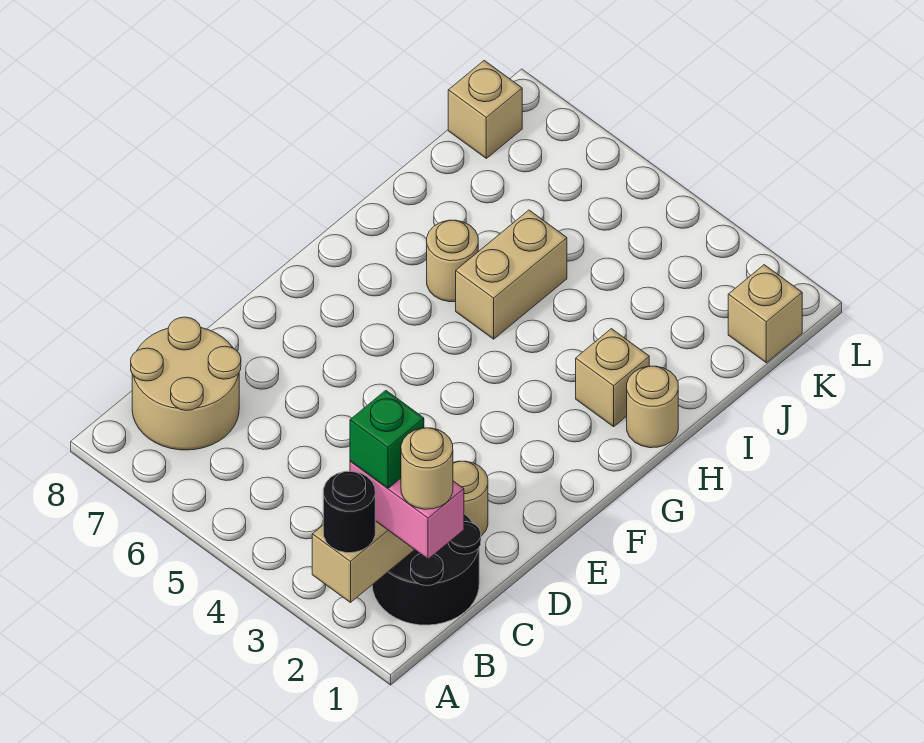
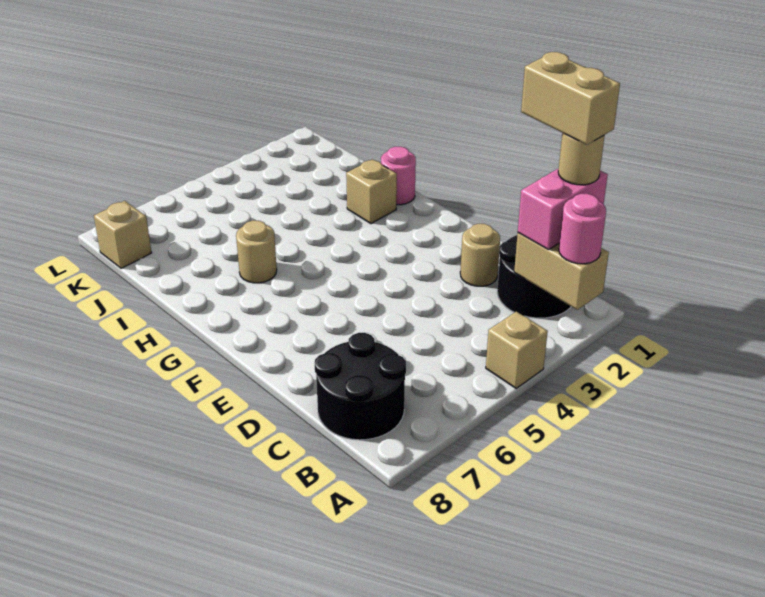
black 1x1 round brick [323,471,375,553] -> pink 1x1 round brick [559,194,606,264]
green 1x1 brick [350,390,424,488] -> none
tan 2x2 round brick [131,317,241,450] -> black 2x2 round brick [315,333,406,440]
tan 1x1 round brick [627,366,678,448] -> pink 1x1 round brick [381,147,416,205]
tan 1x2 brick [456,210,567,339] -> tan 1x2 brick moved to [521,52,620,145]
tan 1x1 brick [728,265,802,363] -> tan 1x1 brick moved to [486,311,548,388]

